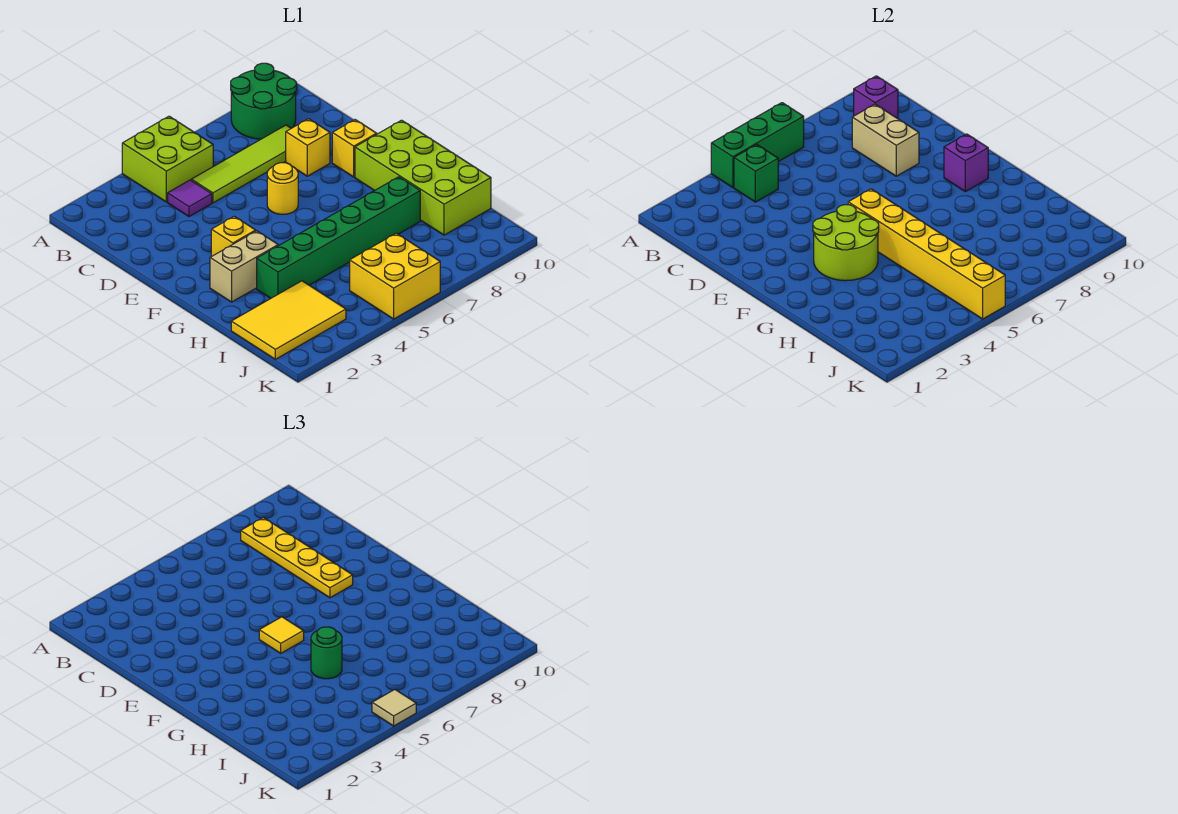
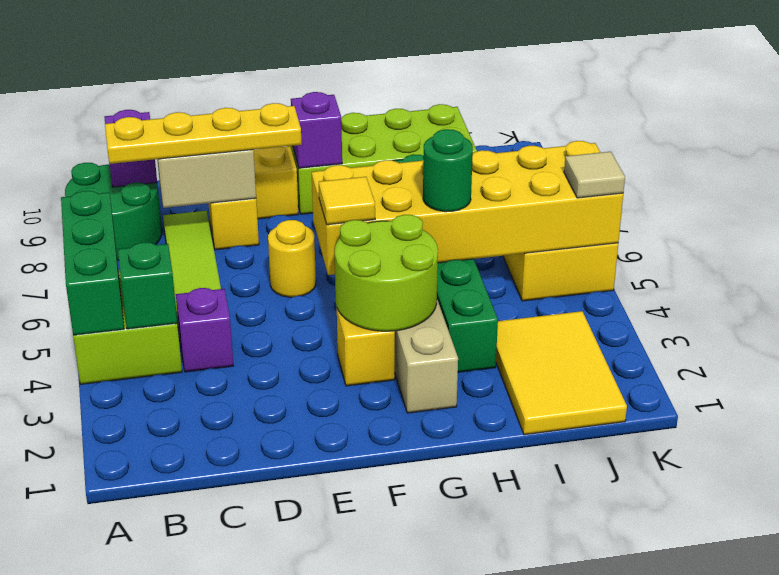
purple 1x1 tile [168,180,212,217] -> purple 1x1 brick [176,288,233,372]
yellow 1x6 brick [848,189,1005,319] -> yellow 2x6 brick [312,141,623,275]

